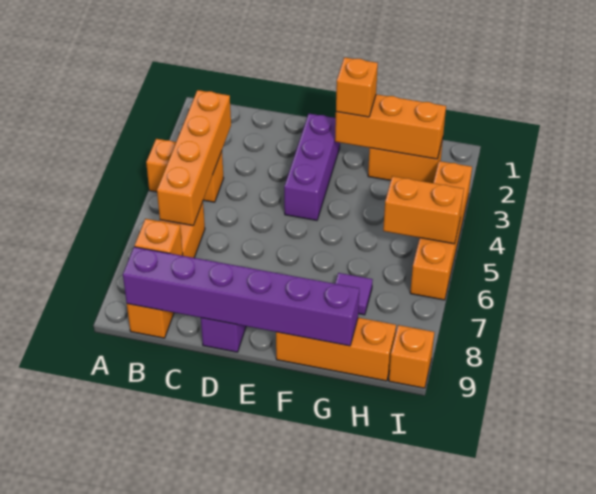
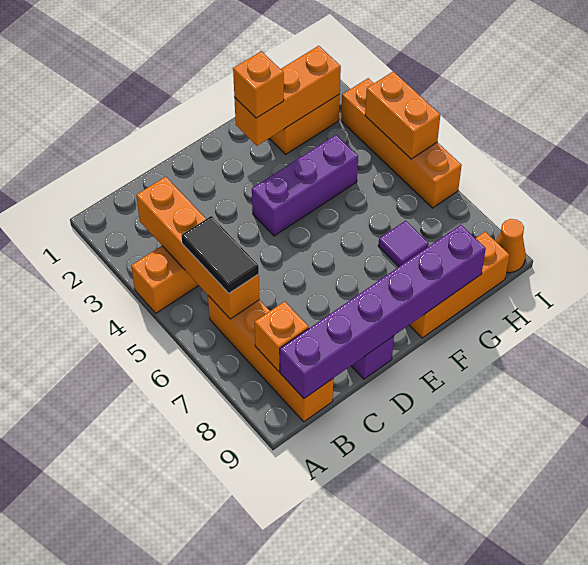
none -> black 1x2 tile [181,216,259,293]
purple 1x3 brick [284,114,340,220] -> purple 1x3 brick turned to [252,135,358,236]
orange 1x2 brick [383,176,464,244] -> orange 1x2 brick turned to [365,72,440,159]
orange 1x1 brick [389,325,434,388] -> orange 1x1 cone [496,219,526,273]

